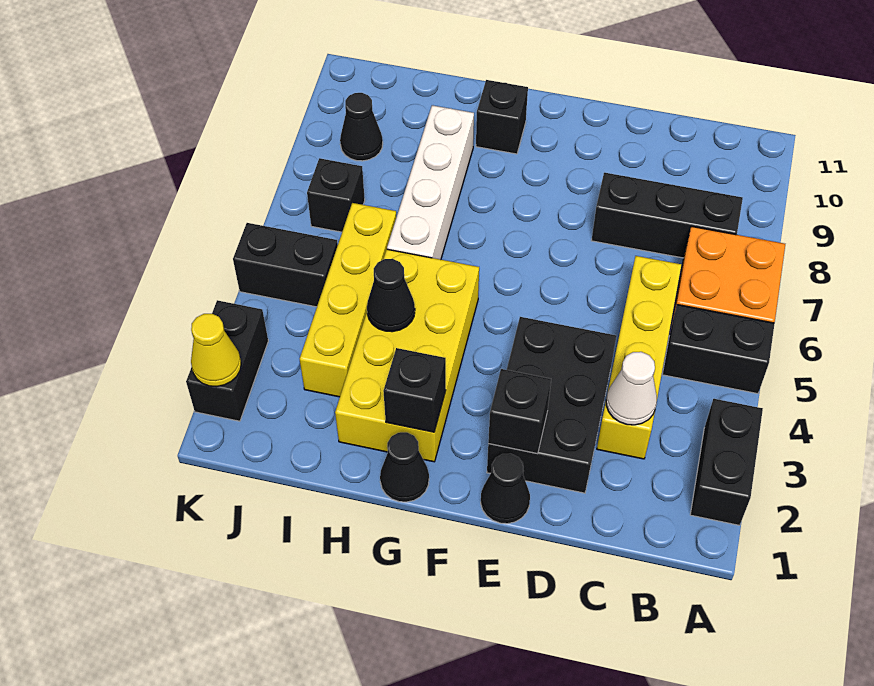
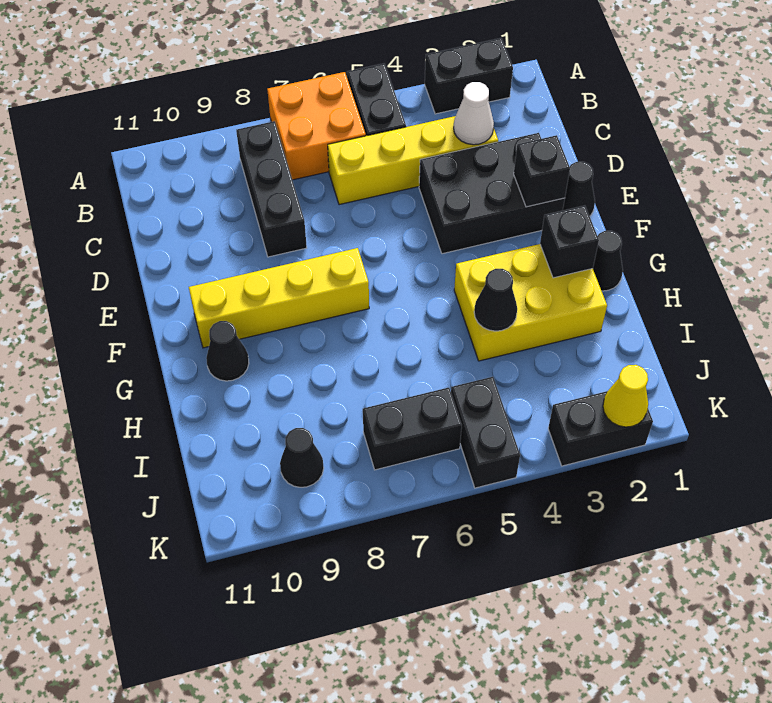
yellow 2x4 brick [335,249,479,462] -> yellow 2x3 brick [454,244,607,361]
black 1x1 brick [476,80,528,154] -> black 1x1 cone [206,321,249,381]
white 1x4 brick [387,105,474,260] -> none
yellow 1x4 brick [300,203,396,397] -> yellow 1x4 brick moved to [189,248,369,348]
black 1x1 brick [307,158,365,232] -> black 1x2 brick [363,388,462,470]

